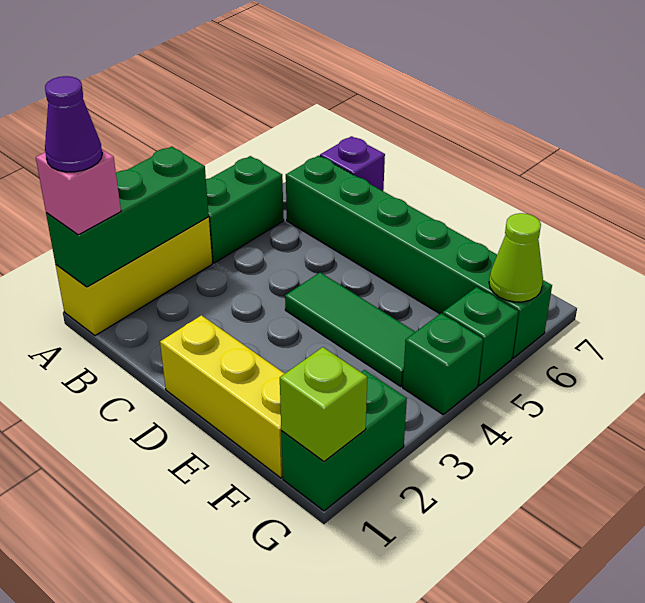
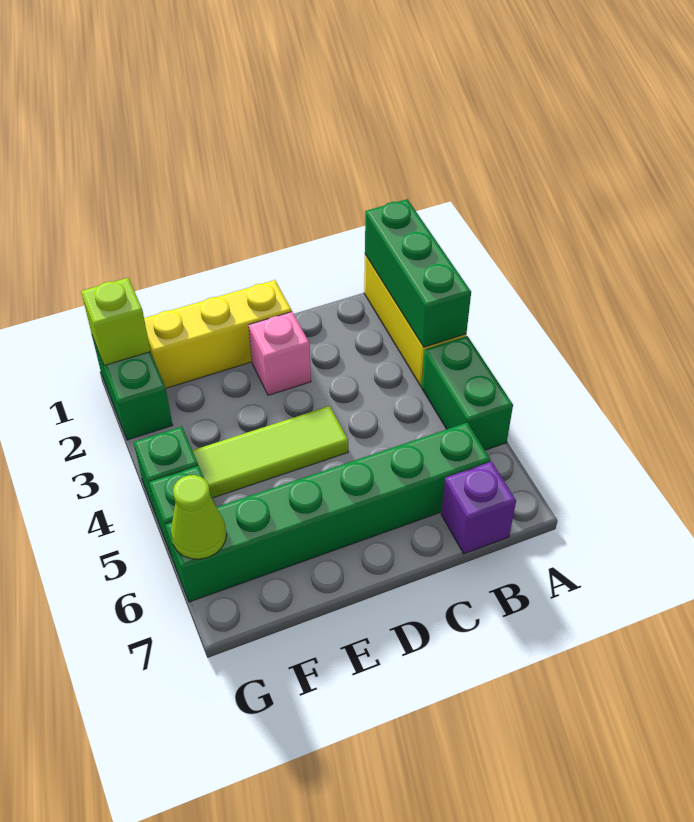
pink 1x1 brick [36,149,121,235] -> pink 1x1 brick moved to [249,312,311,395]
purple 1x1 cone [45,76,102,172] -> none
green 1x3 tile [285,273,415,386] -> lime 1x3 tile [192,406,348,498]

